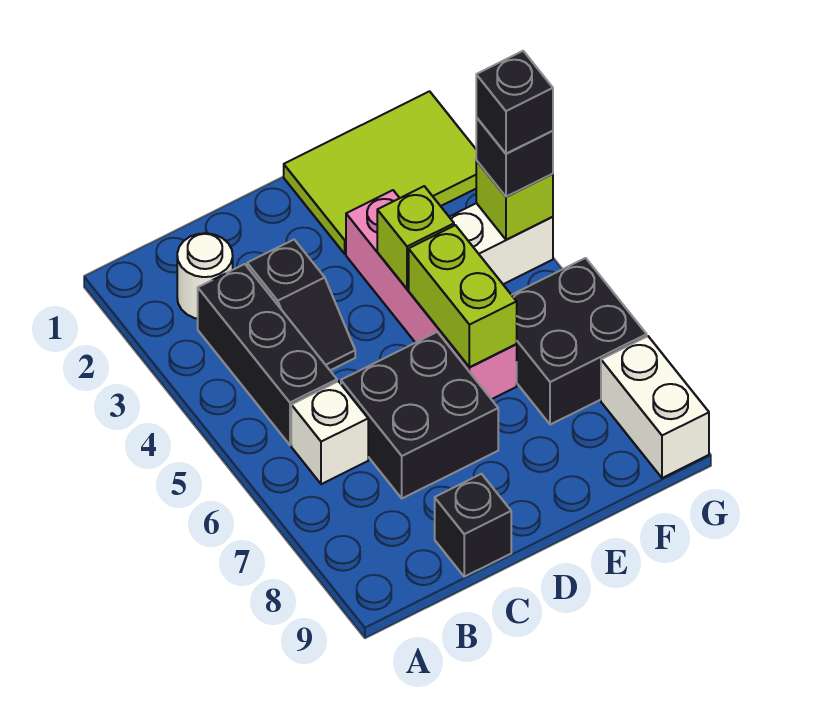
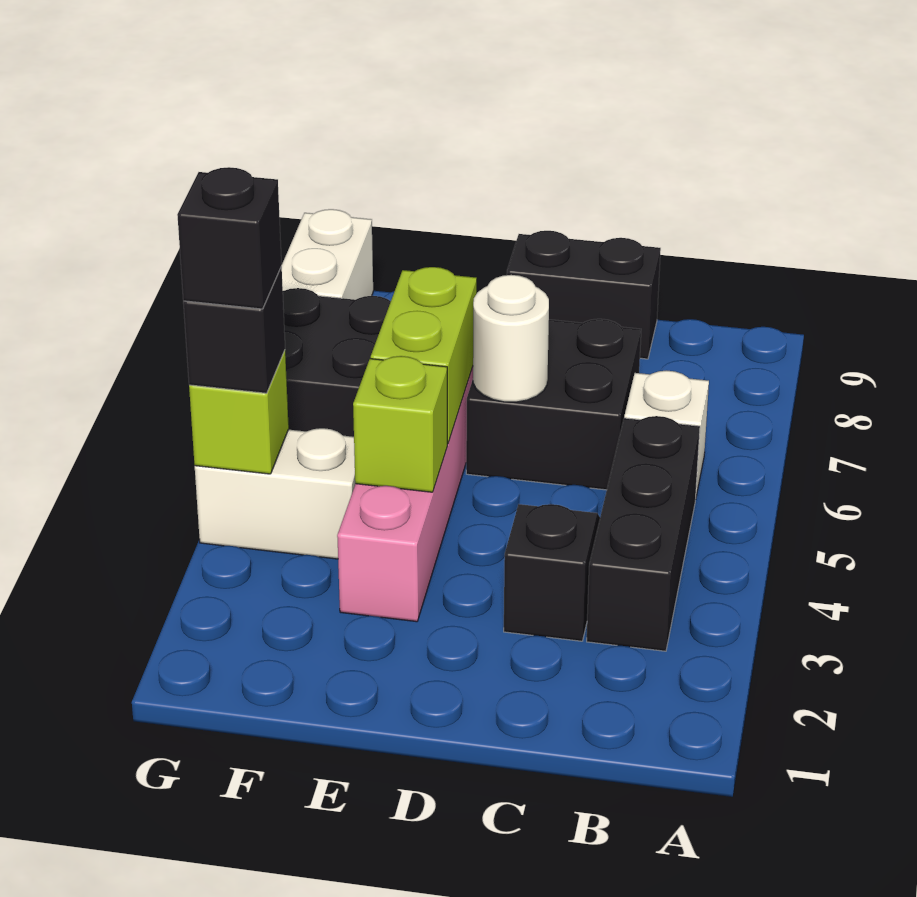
white 1x1 round brick [177,233,233,319] -> white 1x1 round brick moved to [473,275,549,402]
black 1x1 brick [435,474,511,577] -> black 1x2 brick [507,231,661,359]
lime 2x3 tile [284,91,476,254] -> none

